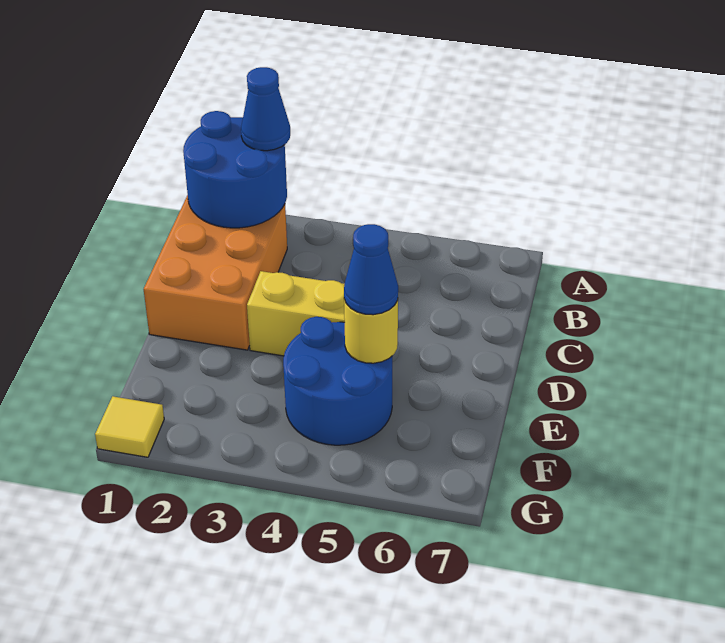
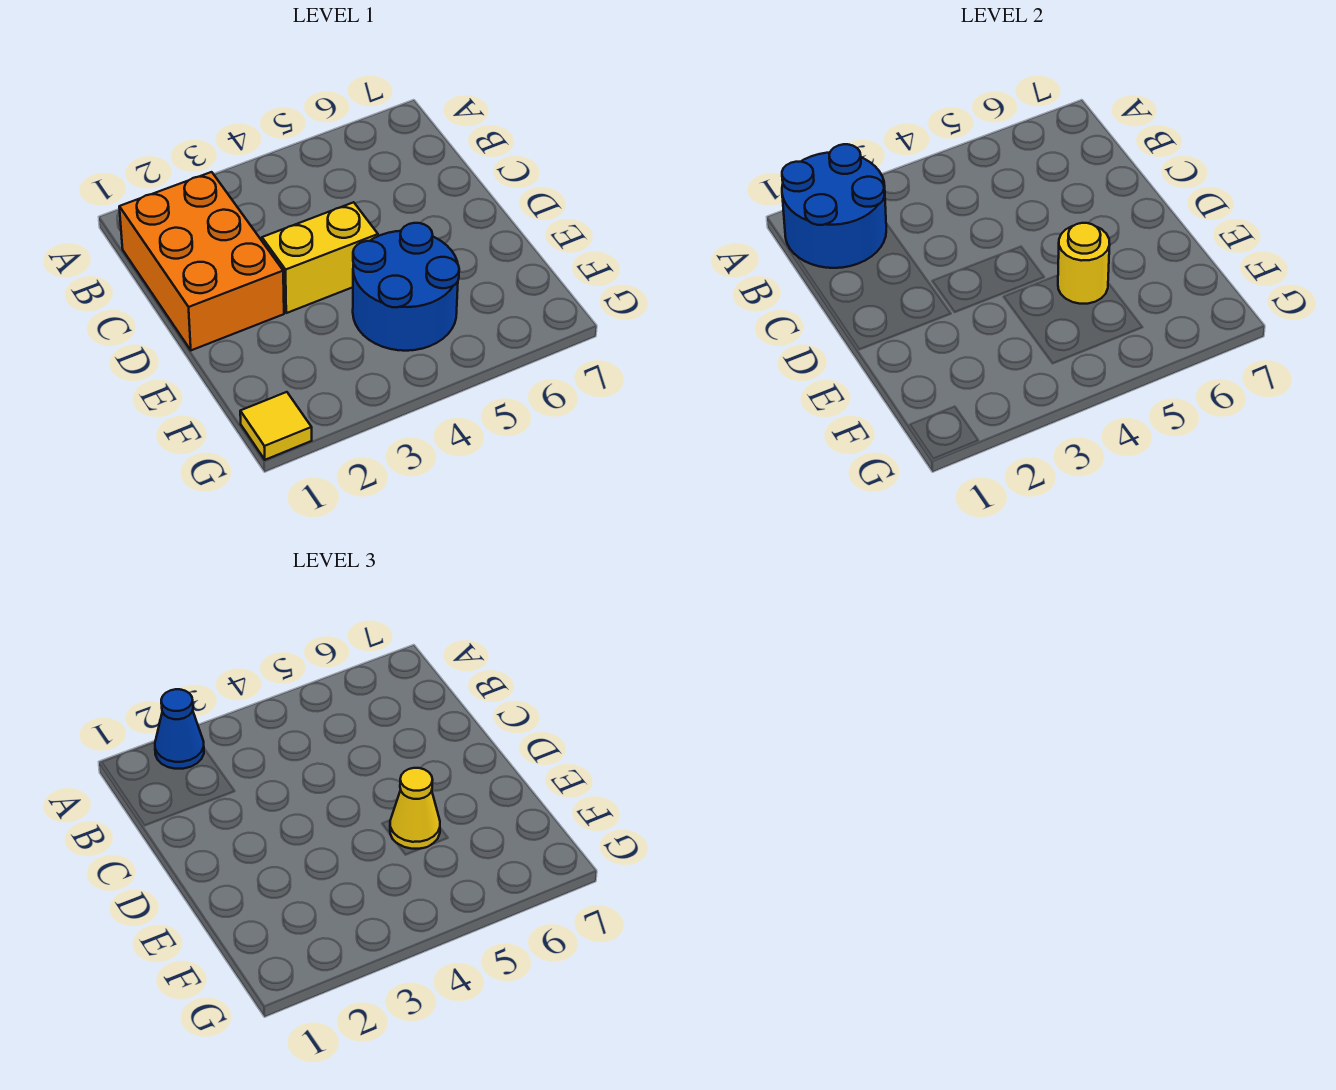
blue 1x1 cone [344,224,398,315] -> yellow 1x1 cone [390,768,440,849]

